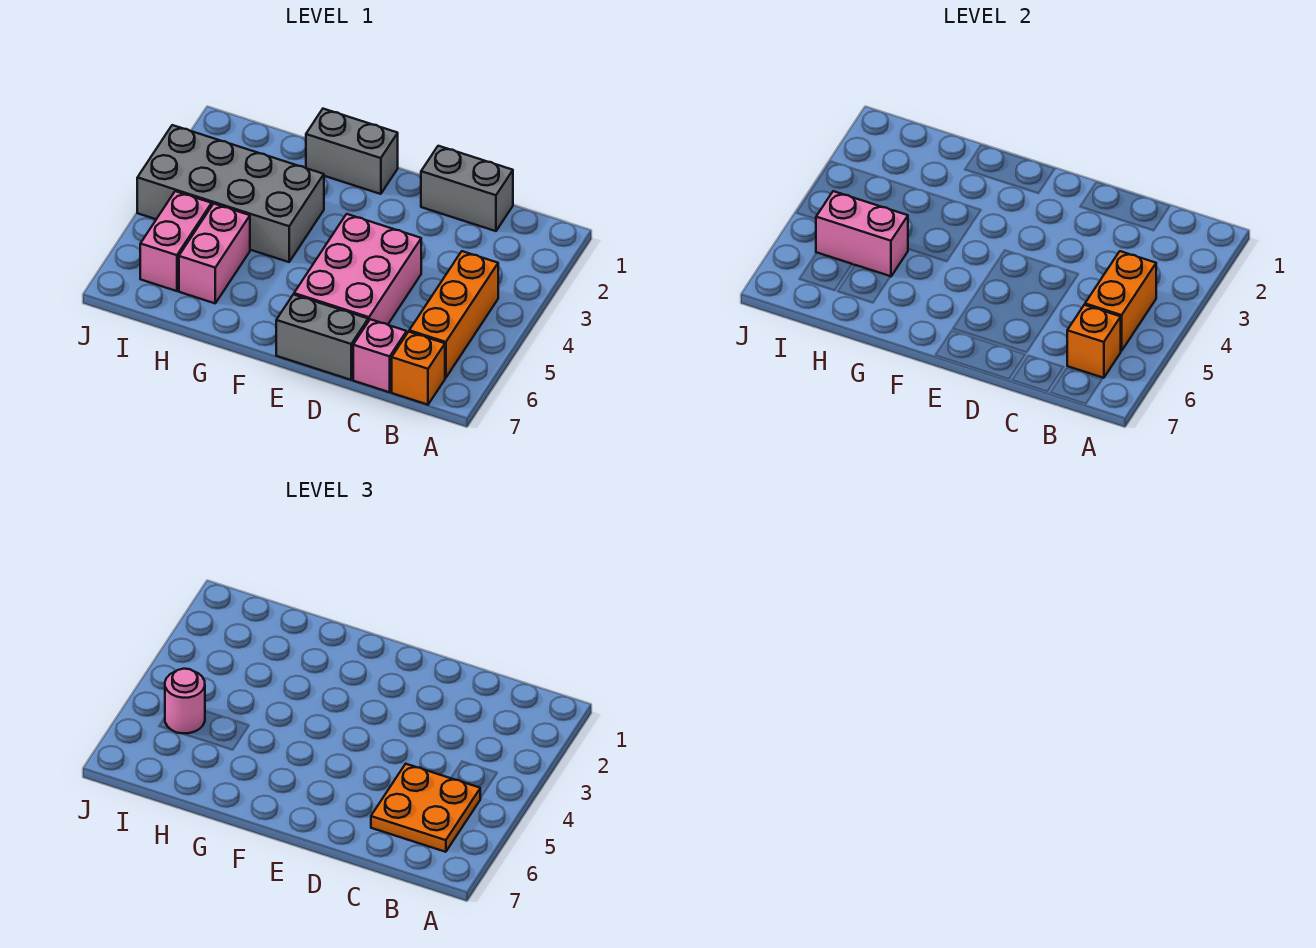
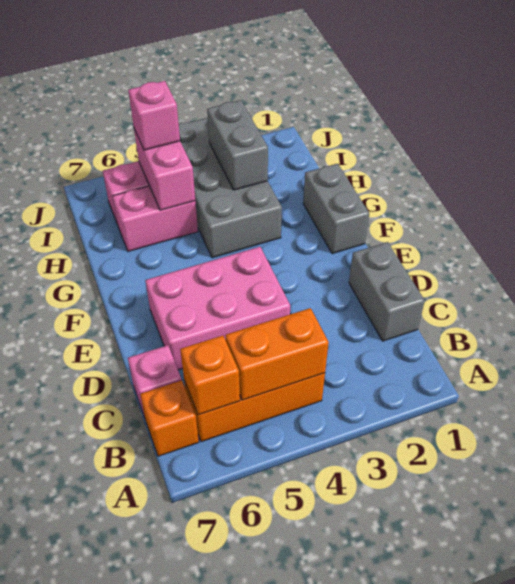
orange 2x2 plate [371,764,480,852] -> none
grey 1x2 brick [276,294,368,380] -> grey 1x2 brick moved to [207,100,268,190]
pink 1x1 round brick [165,669,205,733] -> pink 1x1 brick [128,81,180,150]

